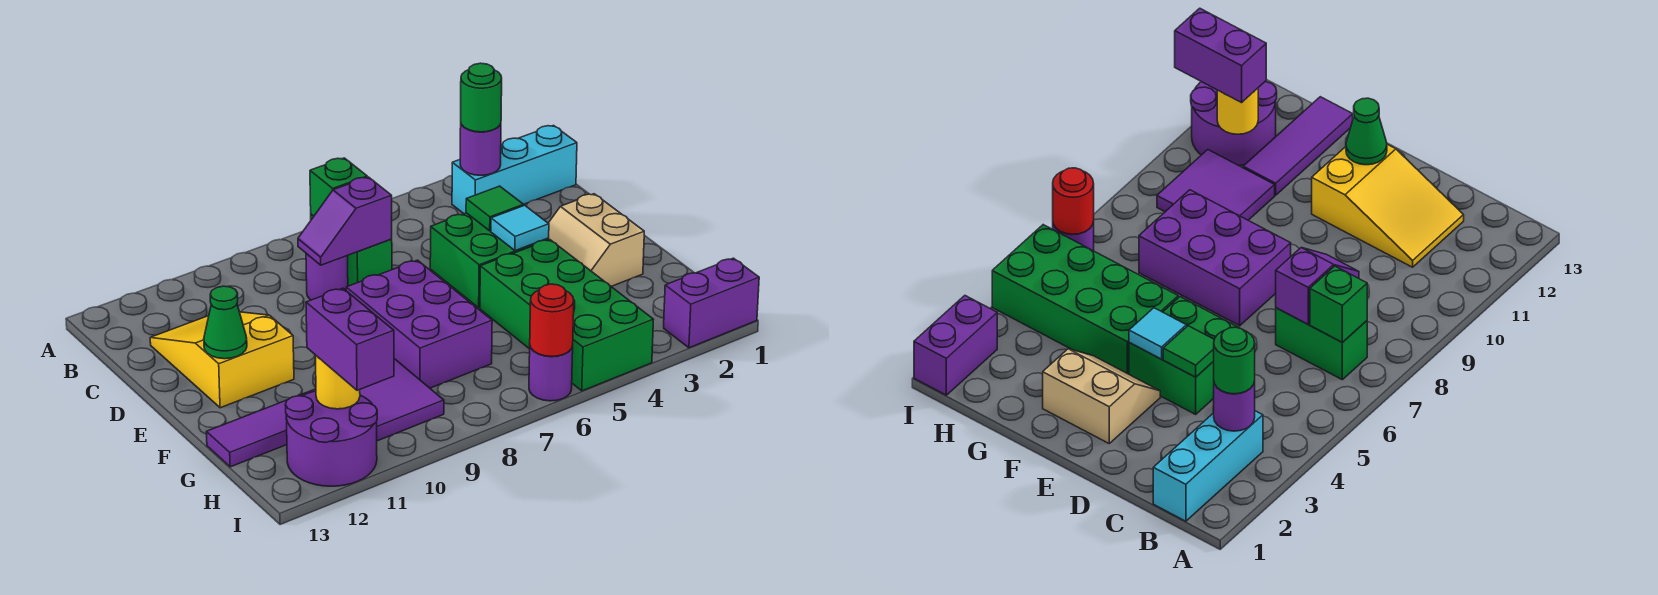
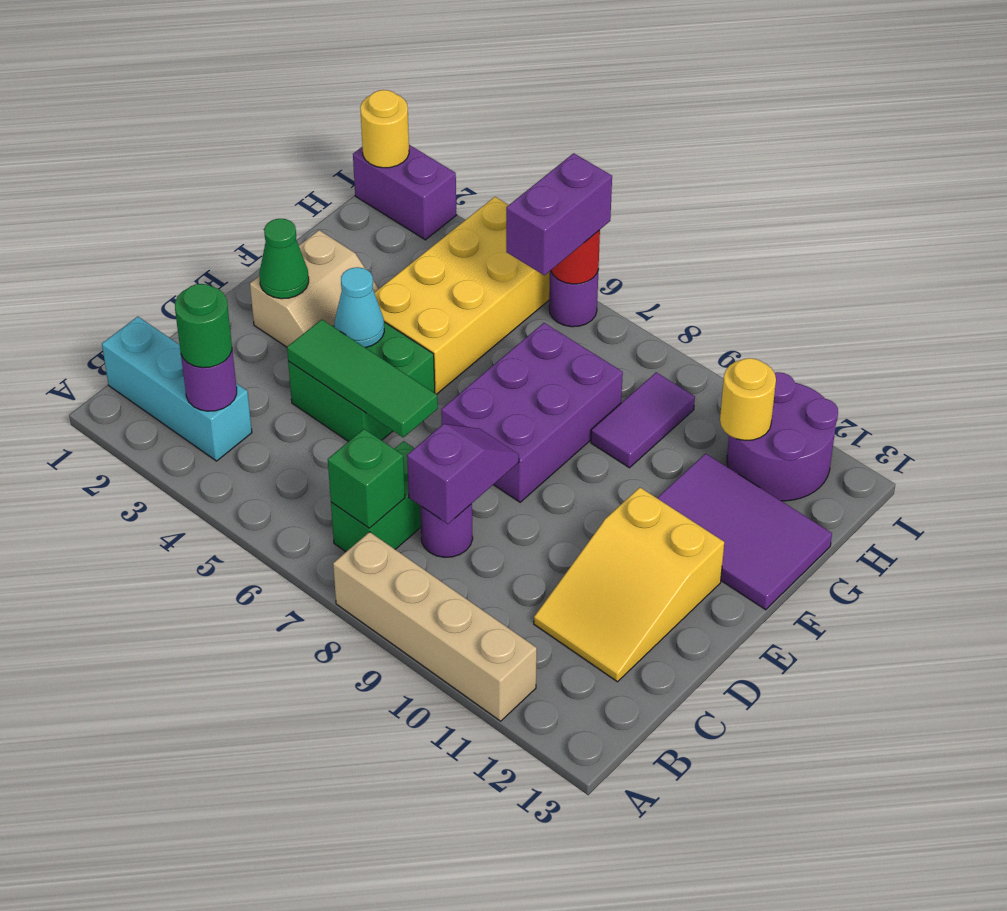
none -> tan 1x4 brick [333,532,537,721]
purple 1x2 slope [298,177,392,265] -> purple 1x2 slope turned to [407,424,519,524]
green 1x1 tile [466,186,524,231] -> green 1x3 tile [287,319,438,437]
cyan 1x1 tile [491,205,549,251] -> cyan 1x1 cone [335,267,384,348]
green 1x1 cone [204,286,247,359] -> green 1x1 cone moved to [259,219,309,299]
green 2x4 brick [480,240,654,391] -> yellow 2x4 brick [375,197,550,394]
purple 2x2 tile [360,359,444,441] -> purple 1x2 tile [591,372,695,468]
purple 1x3 tile [206,389,316,467] -> purple 2x3 tile [657,453,832,610]
purple 1x2 brick [306,288,394,390] -> purple 1x2 brick moved to [506,153,612,275]
none -> yellow 1x1 round brick [360,90,409,168]

